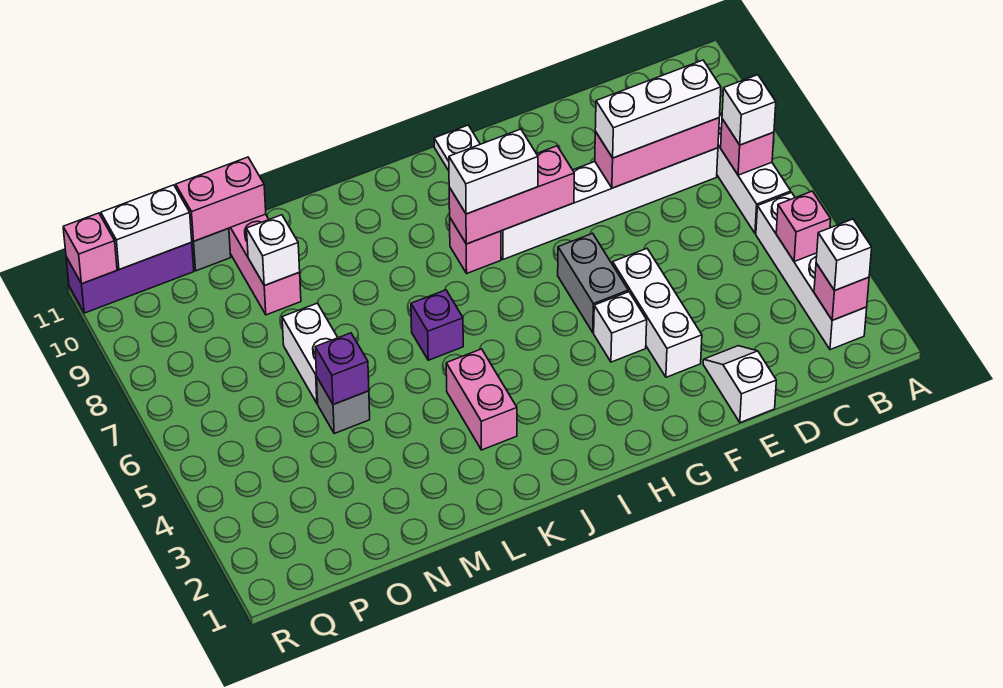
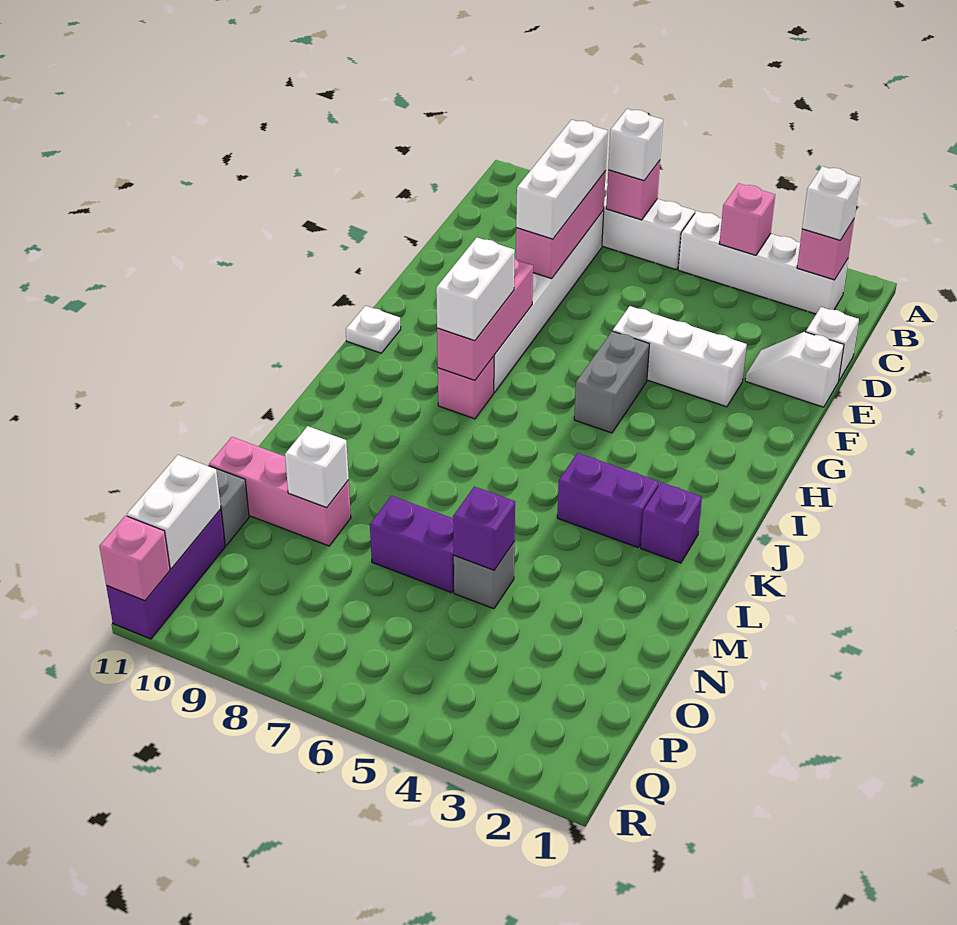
white 1x1 brick [594,292,647,362] -> white 1x1 brick moved to [806,307,859,380]
grey 1x2 brick [558,233,628,333] -> grey 1x2 brick turned to [574,331,649,433]
pink 1x2 brick [446,349,517,450] -> purple 1x2 brick [557,453,659,548]
purple 1x1 brick [411,290,463,360] -> purple 1x1 brick moved to [641,482,702,563]
white 1x2 brick [282,303,338,404] -> purple 1x2 brick [370,496,454,593]
pink 1x2 brick [176,157,266,241] -> none

